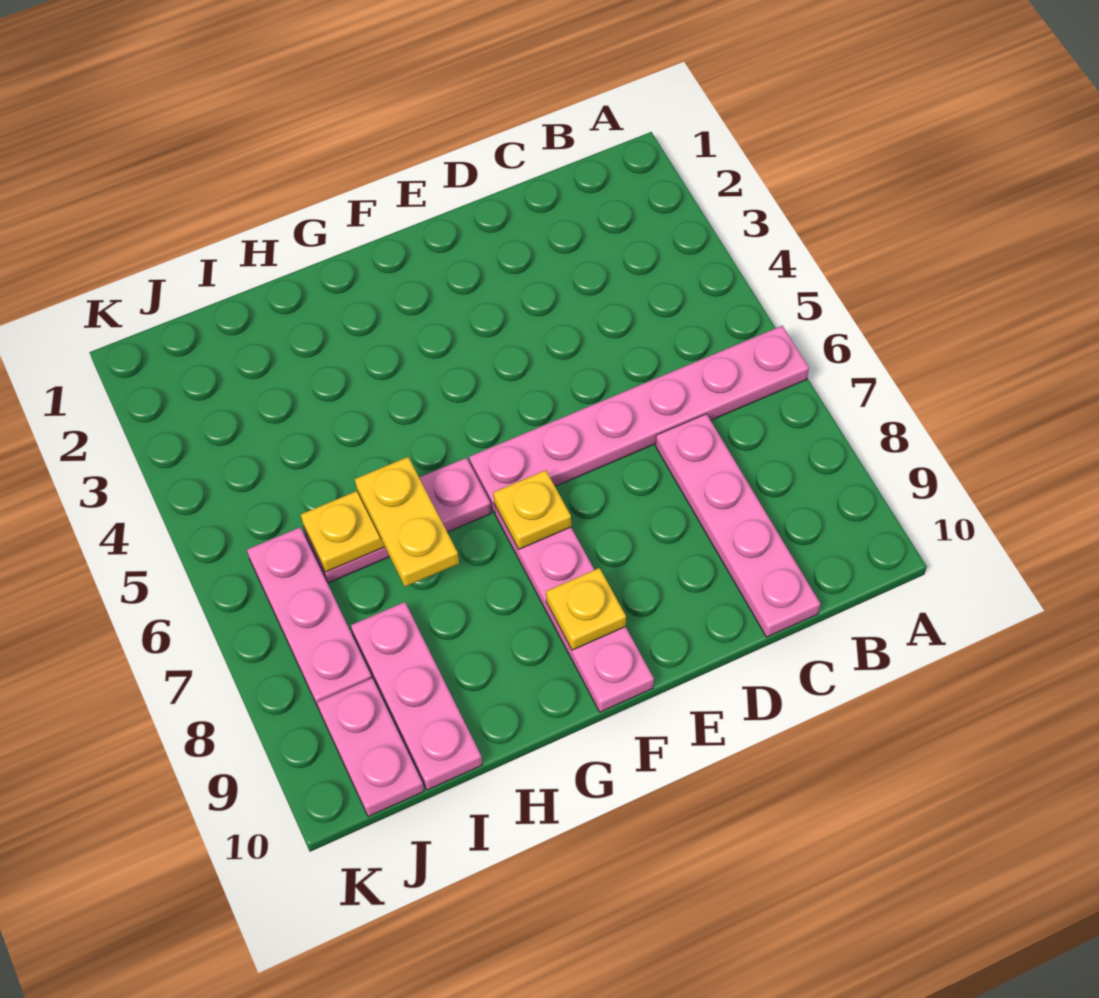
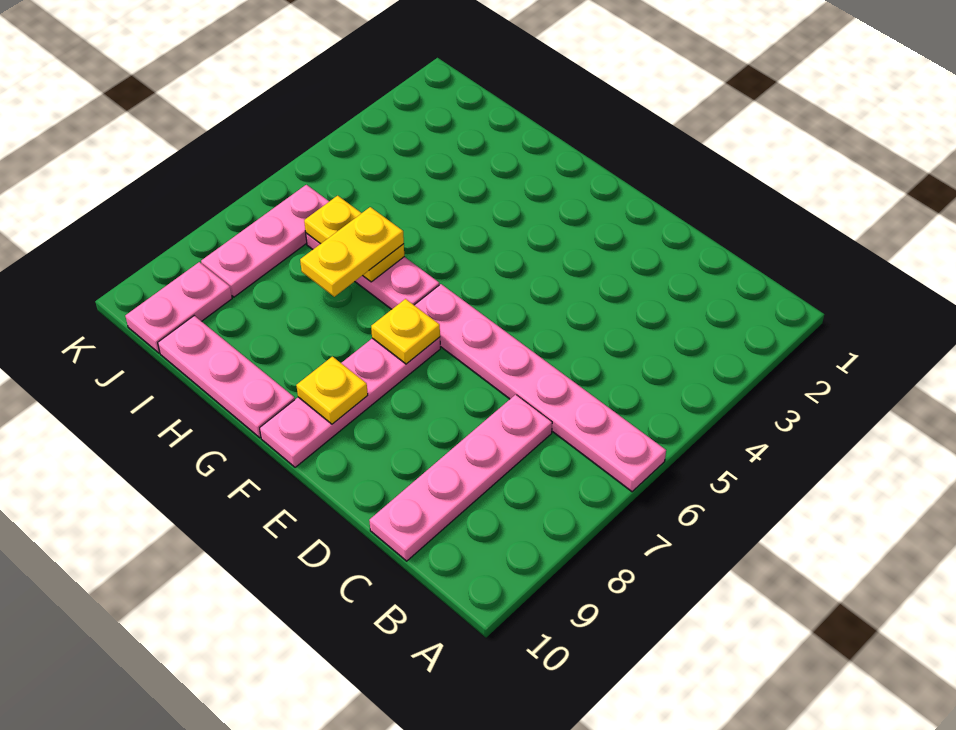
pink 1x3 plate [351,602,482,790] -> pink 1x3 plate turned to [158,316,295,438]

